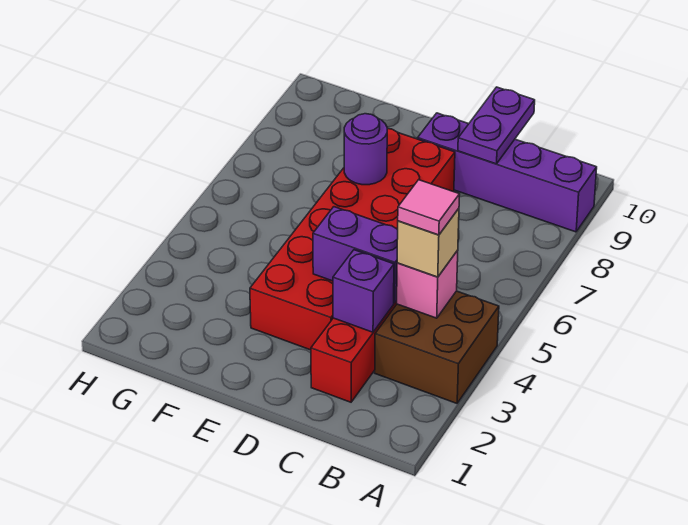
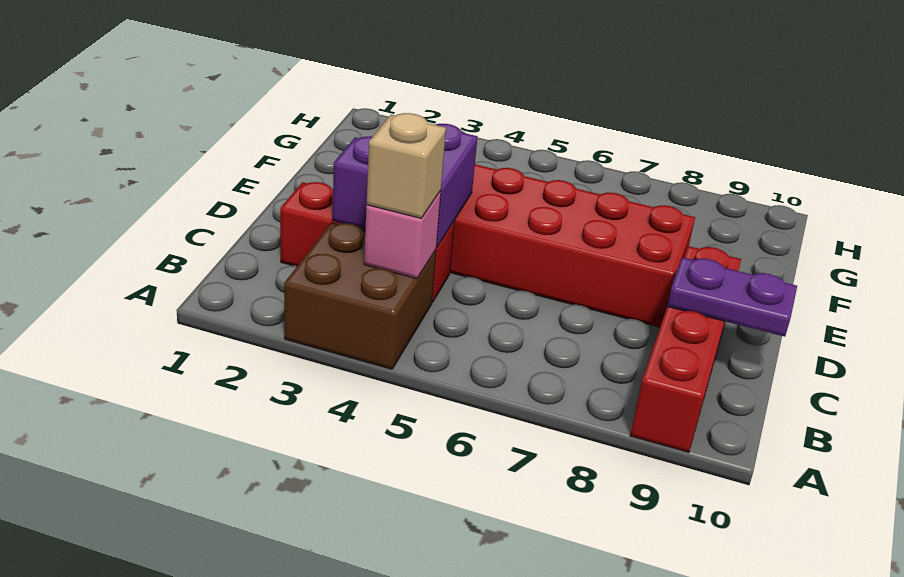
purple 1x4 brick [418,113,597,232] -> red 1x4 brick [630,246,741,453]
pink 1x1 tile [398,180,460,235] -> none
purple 1x1 round brick [344,114,387,185] -> none

